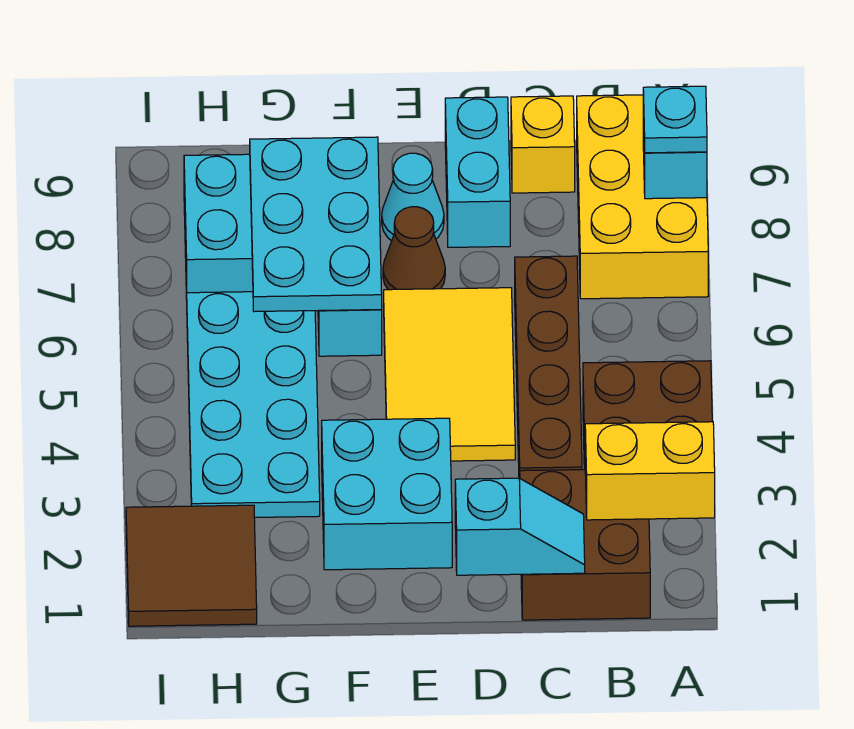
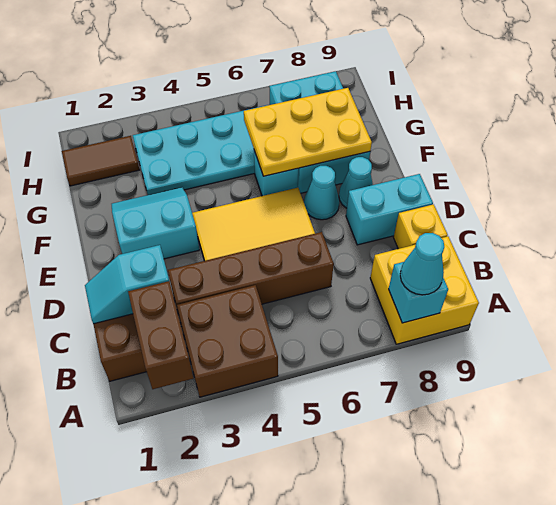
yellow 1x2 brick [585,422,715,520] -> brown 1x2 brick [128,281,193,389]
yellow 2x3 brick [577,95,708,299] -> yellow 2x2 brick [370,236,479,344]
cyan 1x1 plate [643,86,707,153] -> cyan 1x1 cone [400,233,444,295]
cyan 1x2 slope [455,478,585,575] -> cyan 1x2 slope turned to [85,245,169,324]
cyan 2x2 brick [322,418,452,570] -> cyan 2x2 slope [112,187,199,259]
brown 1x1 cone [383,207,445,290] -> cyan 1x1 cone [304,166,339,220]
cyan 2x3 plate [250,137,382,312] -> yellow 2x3 plate [244,88,372,176]
brown 2x2 tile [126,505,257,626] -> brown 1x2 tile [62,136,139,186]

